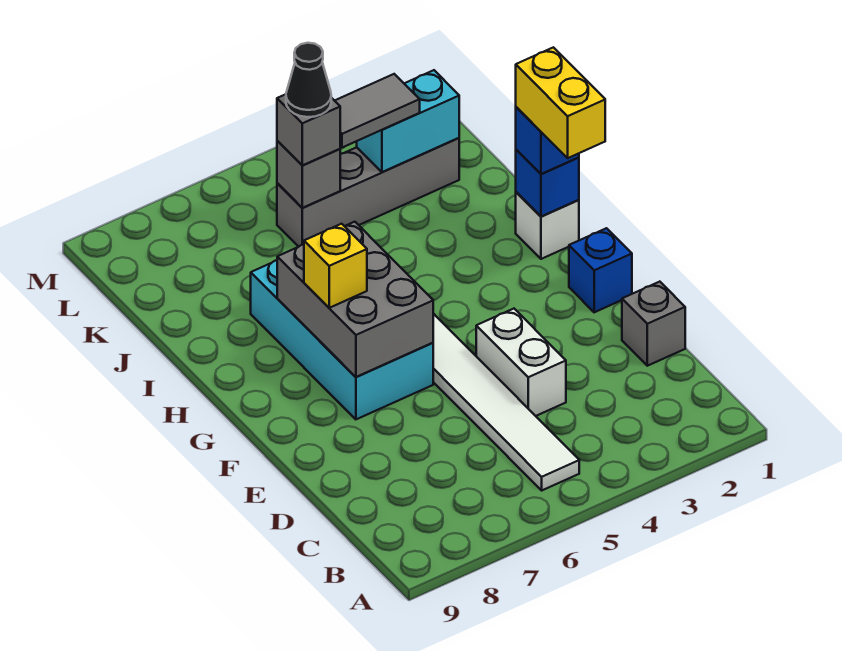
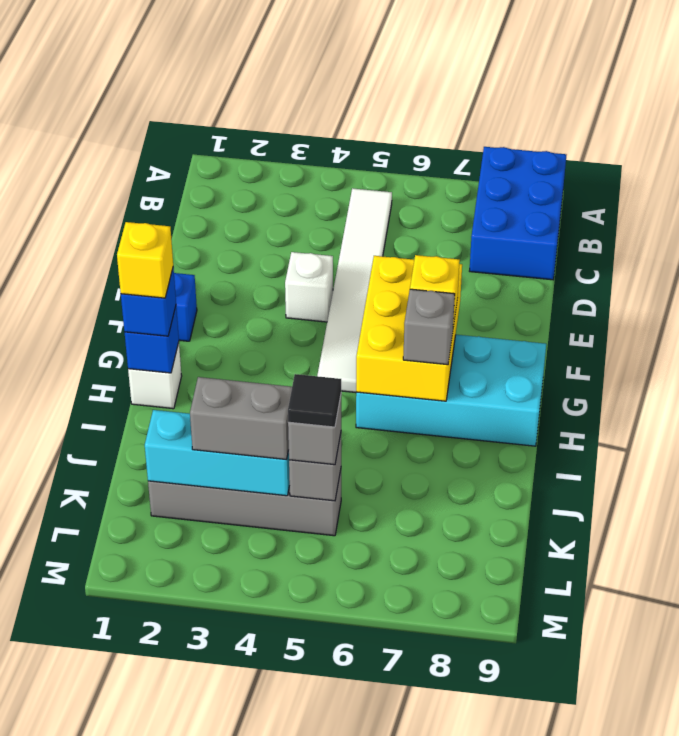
none -> blue 2x3 brick [470,147,566,280]
grey 1x1 brick [622,282,685,366] -> grey 1x1 brick moved to [403,289,455,365]
white 1x2 brick [476,309,566,416] -> white 1x1 brick [285,252,333,322]
cyan 2x4 brick [251,260,433,419] -> cyan 2x4 brick turned to [356,335,546,446]
grey 2x3 brick [277,222,433,377] -> yellow 2x3 brick [356,256,462,401]
yellow 1x2 brick [516,47,605,158] -> yellow 1x1 brick [117,222,173,298]
cyan 1x2 brick [357,70,459,172] -> cyan 1x3 brick [145,410,290,496]
grey 1x2 tile [335,74,420,148] -> grey 1x2 brick [190,377,292,460]
black 1x1 cone [286,43,331,117] -> black 1x1 tile [288,374,341,427]

